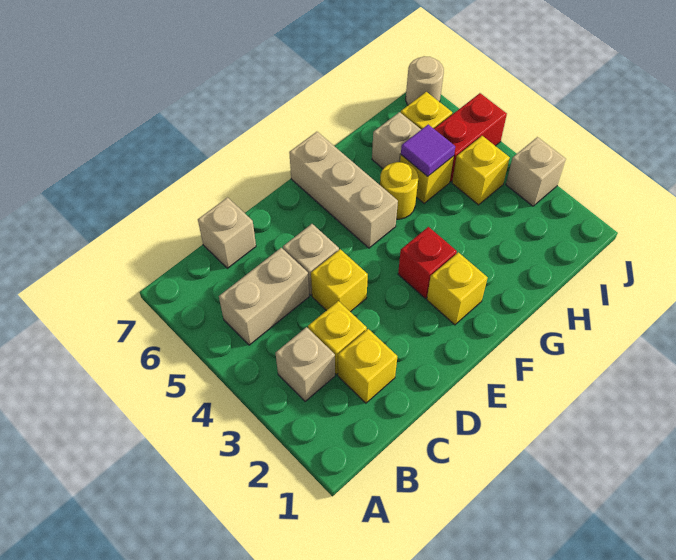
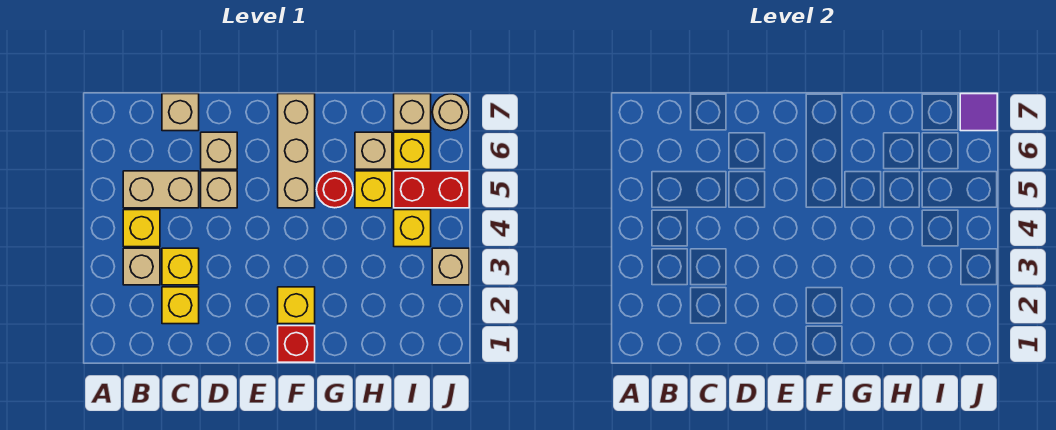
yellow 1x1 brick [311,249,368,312] -> yellow 1x1 brick moved to [123,210,160,247]
none -> tan 1x1 brick [201,132,237,169]
red 1x1 brick [398,227,457,298] -> red 1x1 brick moved to [278,326,315,362]
yellow 1x1 round brick [380,162,418,219] -> red 1x1 round brick [317,171,353,208]
purple 1x1 tile [401,125,455,176] -> purple 1x1 tile moved to [960,94,997,131]
none -> tan 1x1 brick [394,94,431,131]

